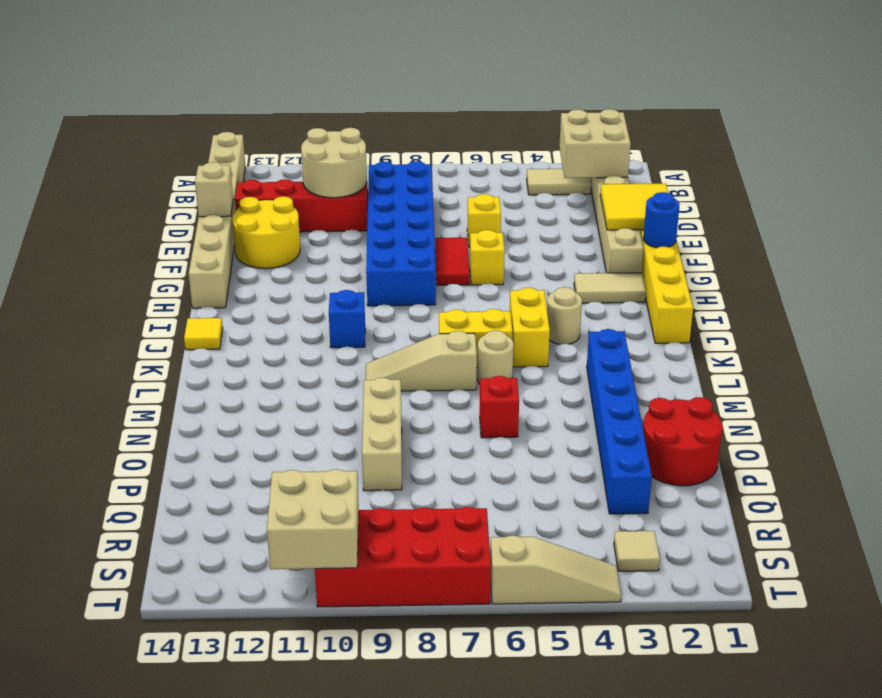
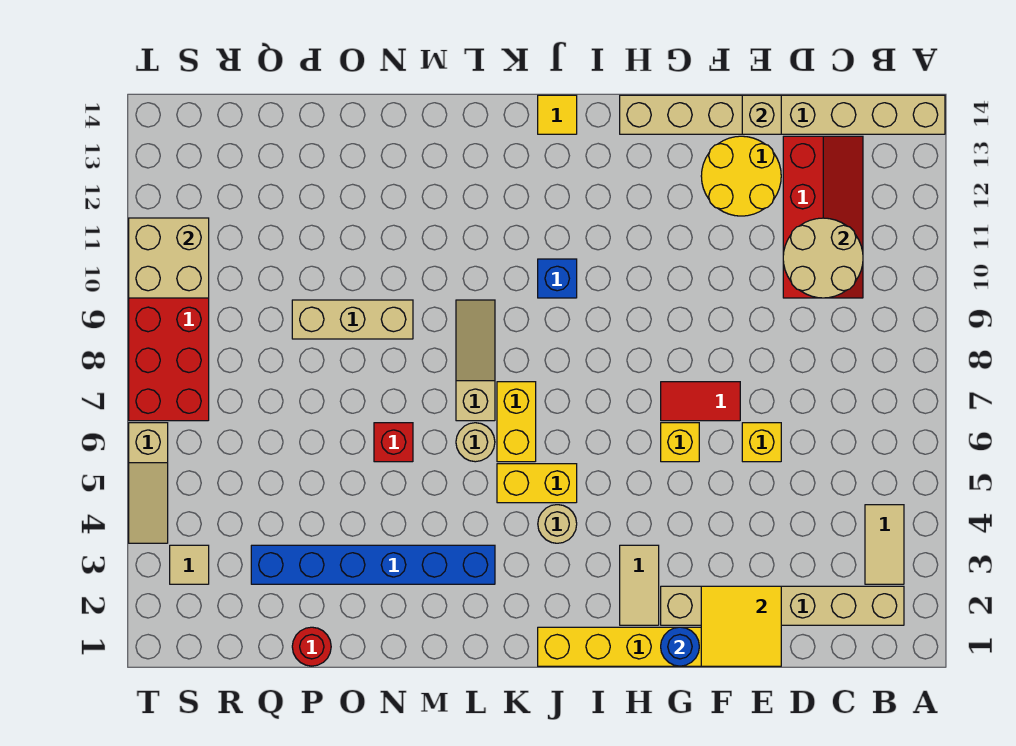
tan 2x2 brick [559,109,631,178] -> none
blue 2x6 brick [366,161,436,306] -> none
red 2x2 round brick [643,397,723,486] -> red 1x1 round brick [292,627,331,666]

